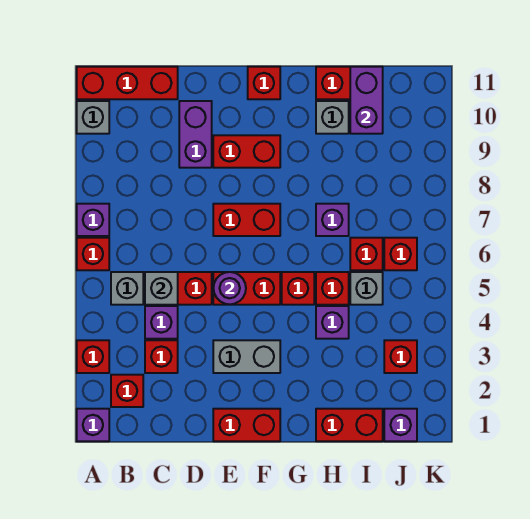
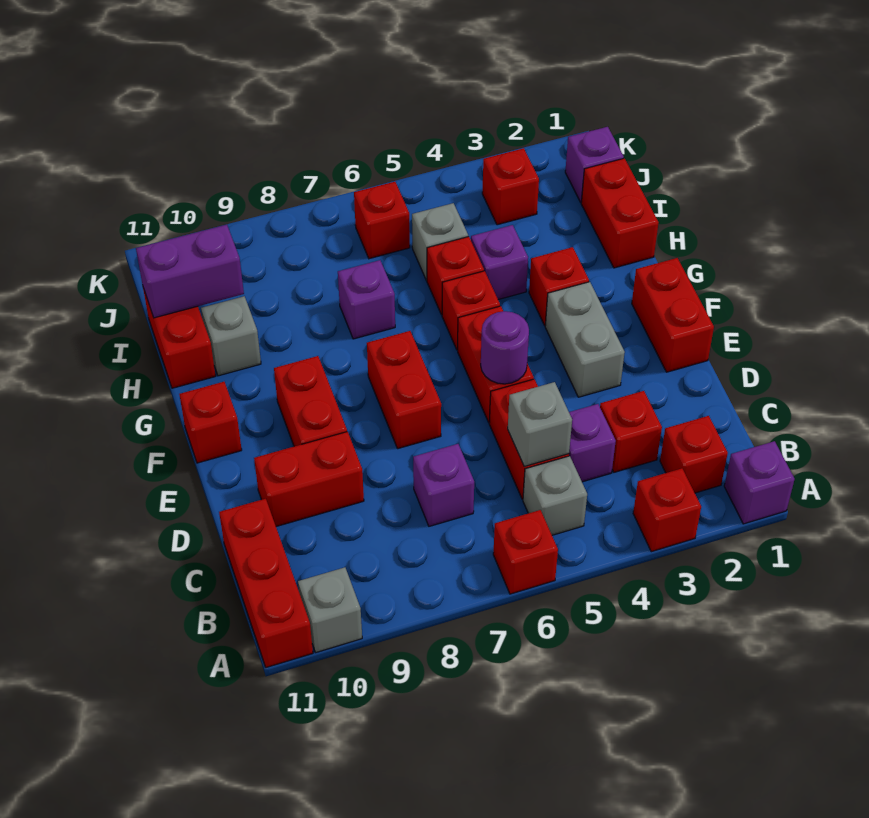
purple 1x1 brick [77,204,109,236] -> purple 1x1 brick moved to [413,444,474,526]
purple 1x2 brick [179,101,212,168] -> red 1x2 brick [254,432,364,527]
red 1x1 brick [350,238,383,270] -> red 1x1 brick moved to [529,247,589,326]

